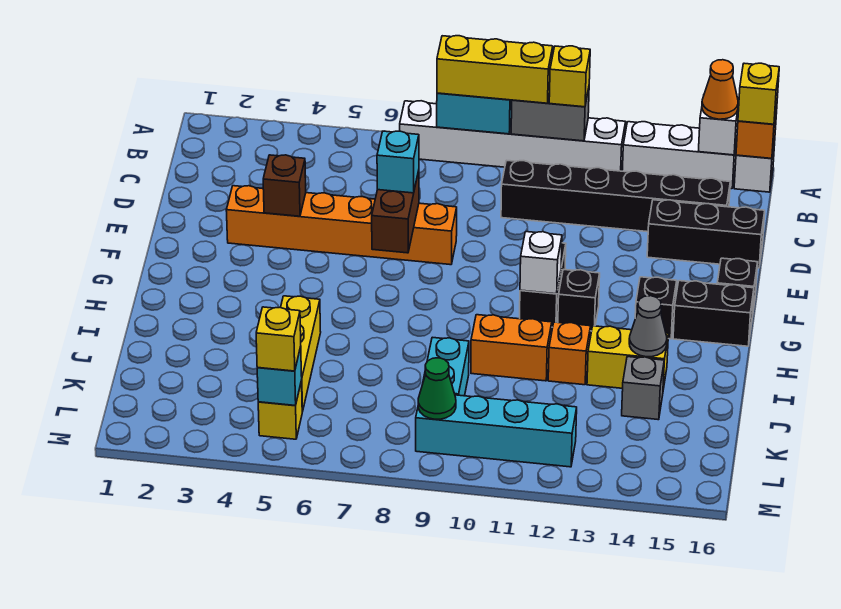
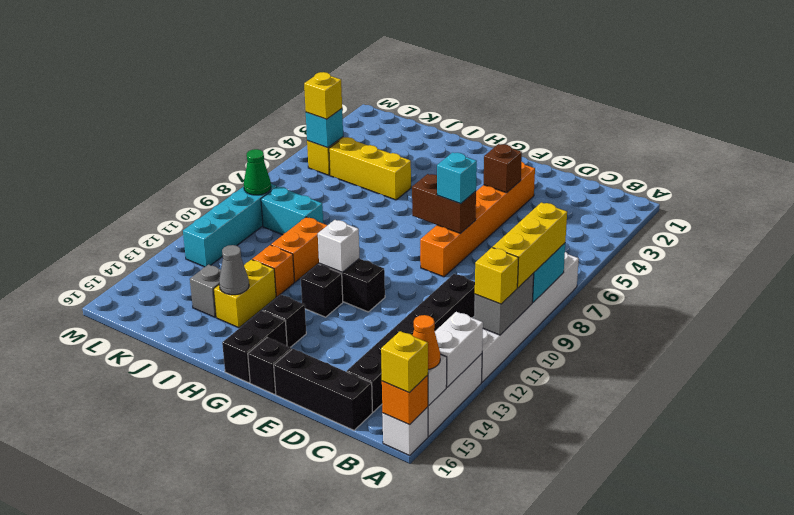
none -> white 1x2 brick [435,312,483,387]
black 1x3 brick [647,200,765,268] -> black 1x3 brick turned to [274,349,373,430]

